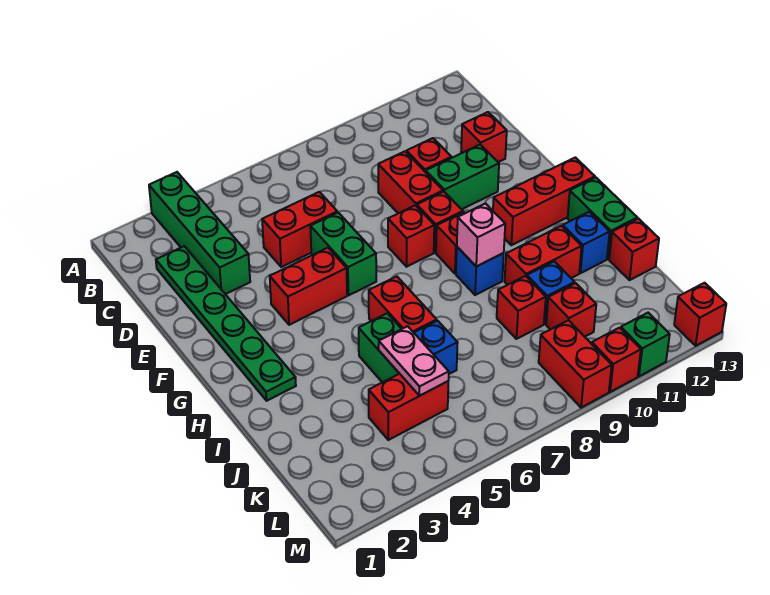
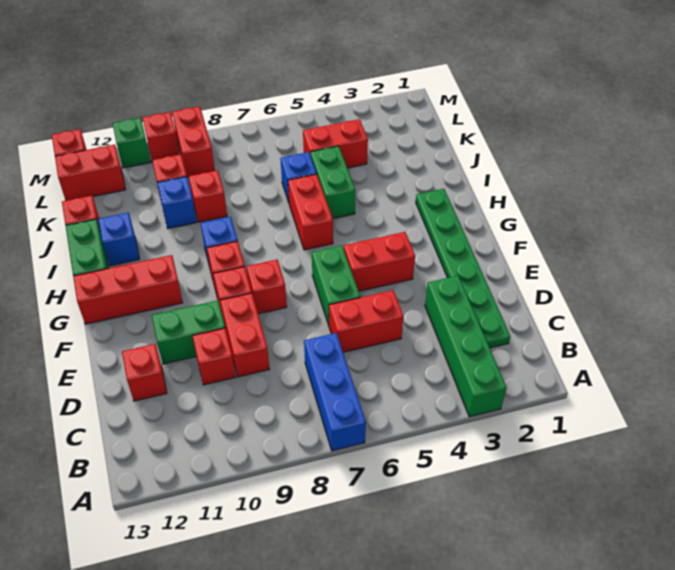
none -> blue 1x3 brick [304,333,366,451]
pink 1x1 brick [457,203,505,267] -> none
red 1x2 brick [505,226,582,285] -> red 1x2 brick moved to [55,145,126,201]
pink 1x2 plate [379,326,449,396] -> none

